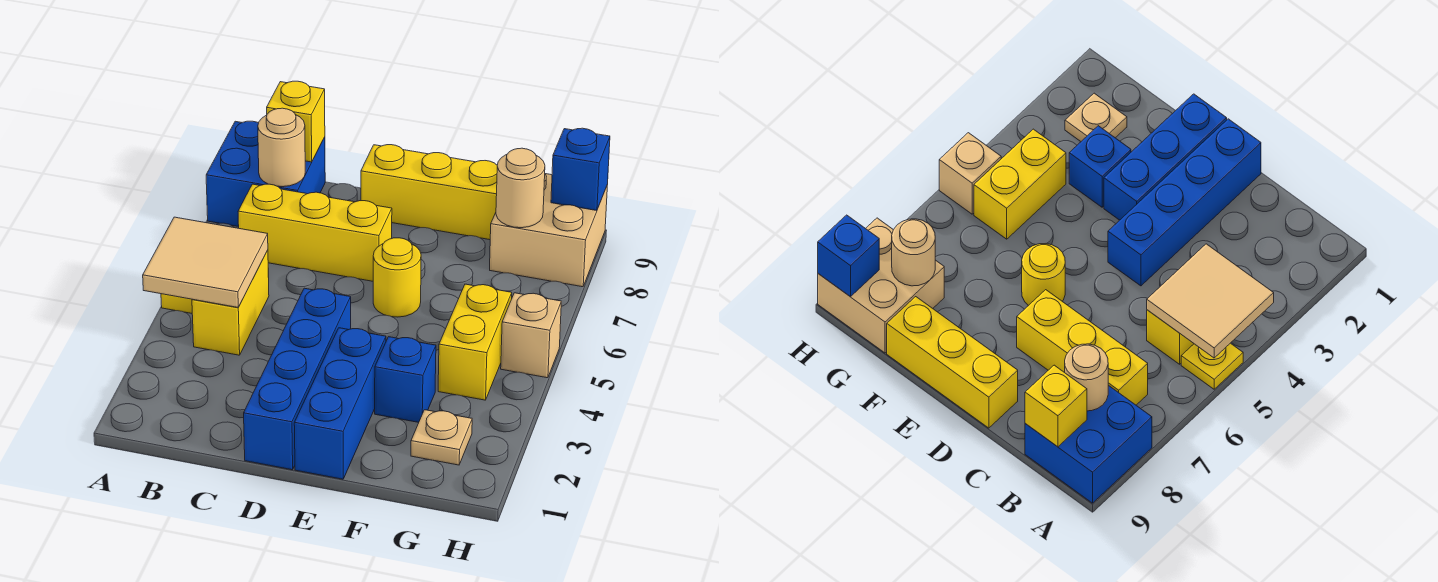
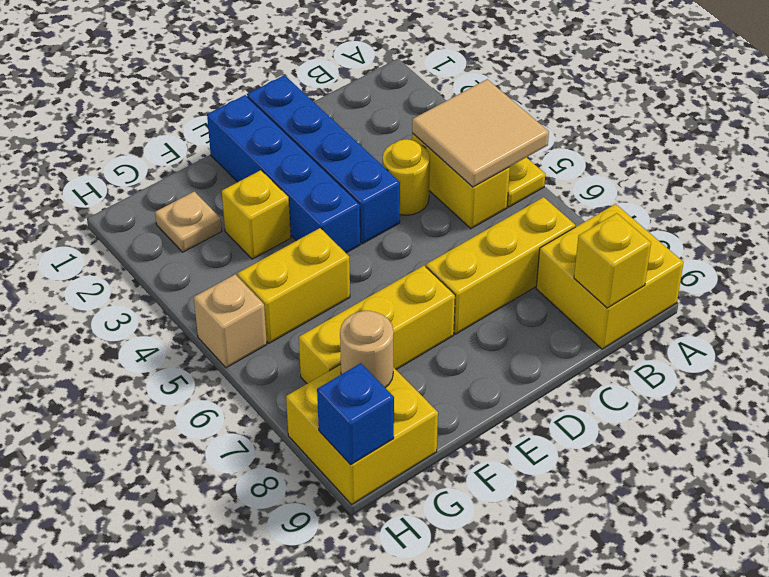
blue 2x2 brick [206,121,325,227] -> yellow 2x2 brick [536,204,684,349]
tan 1x1 round brick [258,108,305,187] -> none
yellow 1x3 brick [361,145,497,240] -> yellow 1x3 brick moved to [299,266,455,384]
blue 1x3 brick [294,328,386,479] -> blue 1x4 brick [207,95,360,253]
yellow 1x1 round brick [373,238,421,317] -> yellow 1x1 round brick moved to [383,139,430,215]
blue 1x1 brick [375,337,436,422] -> yellow 1x1 brick [222,170,291,259]
yellow 1x2 brick [438,284,512,400] -> yellow 1x2 brick turned to [237,228,350,343]
tan 2x2 brick [490,174,607,287] -> yellow 2x2 brick [286,364,438,504]

